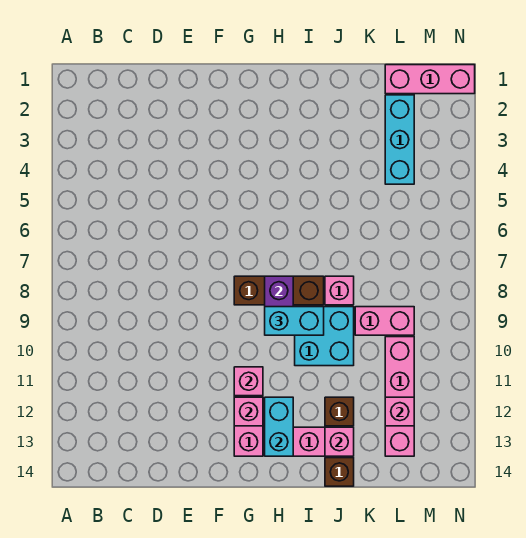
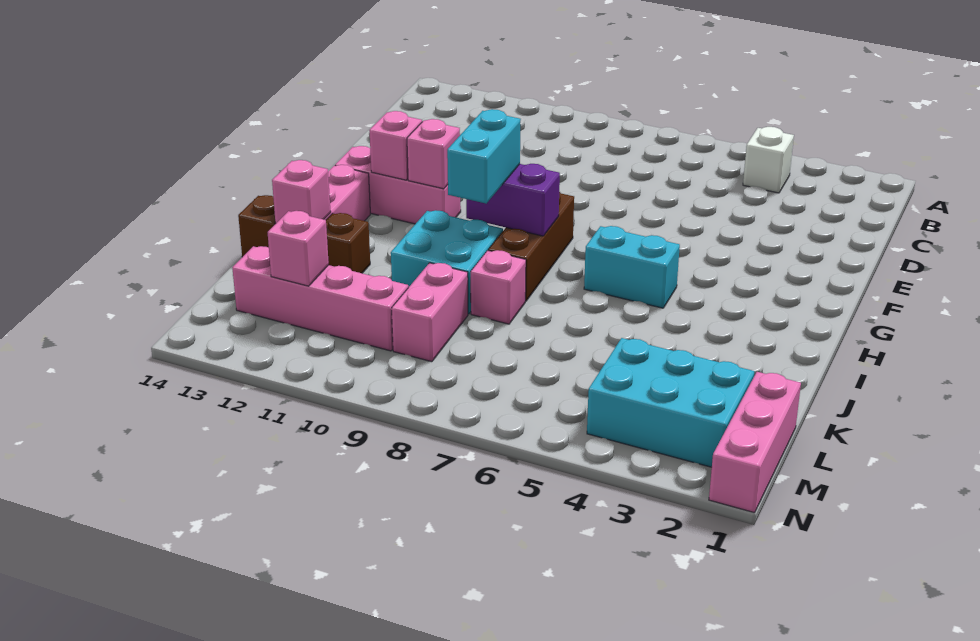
none -> white 1x1 brick [743,127,794,193]
cyan 1x2 brick [265,397,293,456] -> cyan 1x2 brick moved to [584,226,680,308]
cyan 1x3 brick [385,95,414,184] -> cyan 2x3 brick [587,338,754,467]

